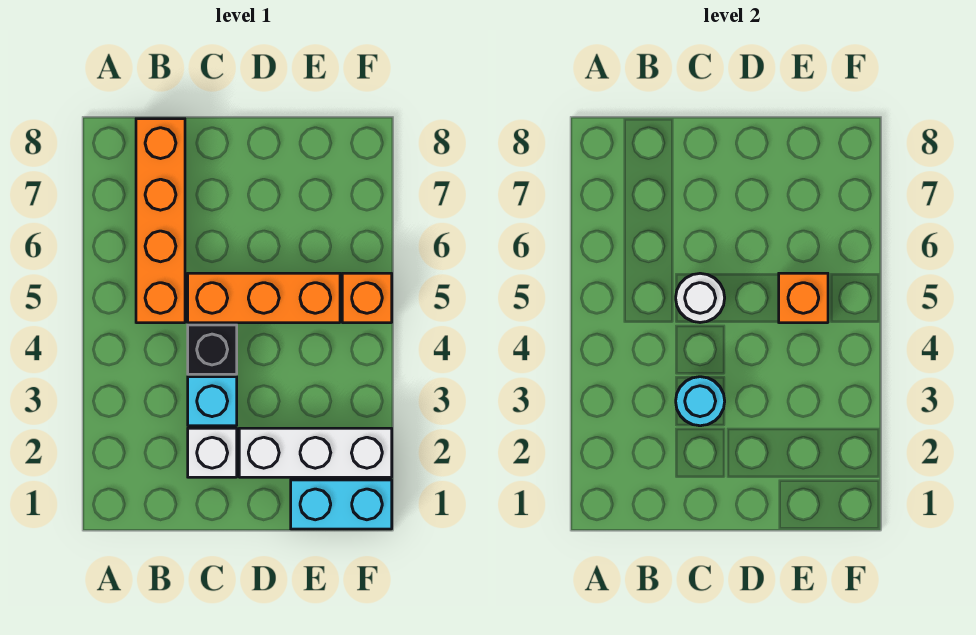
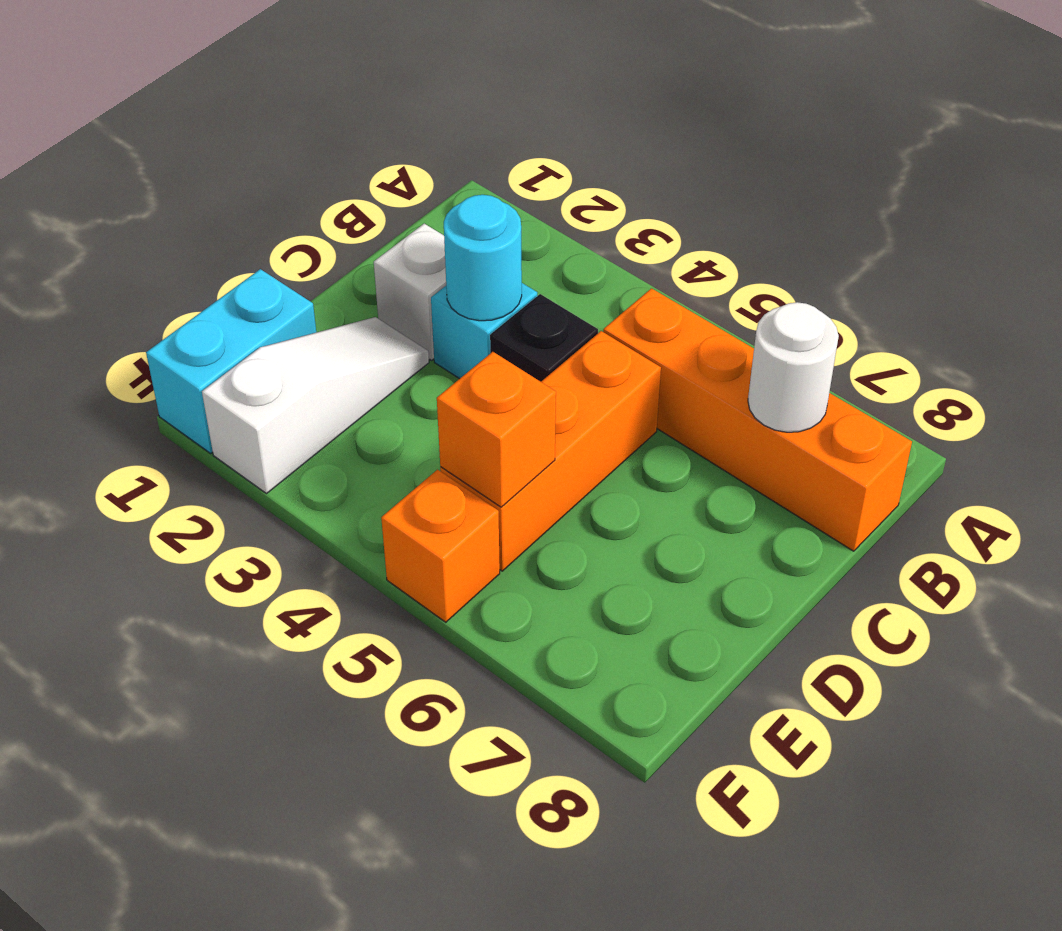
white 1x1 round brick [676,273,725,323] -> white 1x1 round brick moved to [748,302,839,432]
white 1x3 brick [239,428,392,477] -> white 1x3 slope [202,317,429,494]

